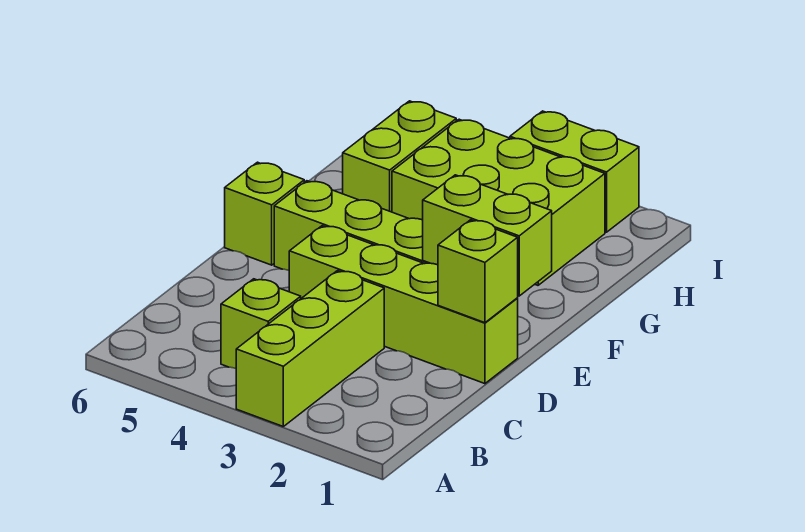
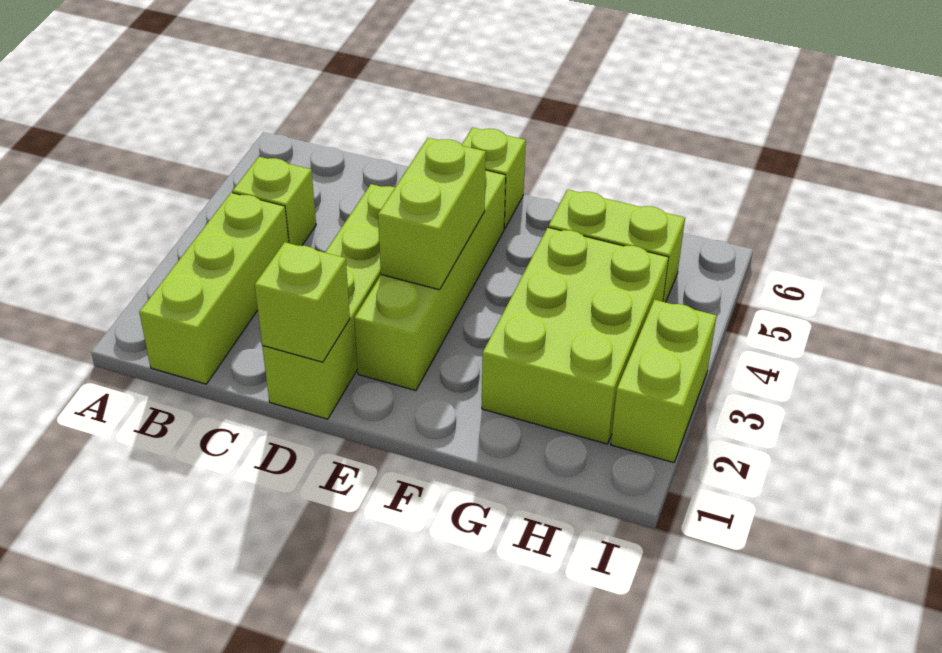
lime 1x3 brick [236,271,384,426] -> lime 1x3 brick turned to [139,193,289,384]
lime 1x2 brick [423,175,552,296] -> lime 1x2 brick moved to [378,138,486,290]

